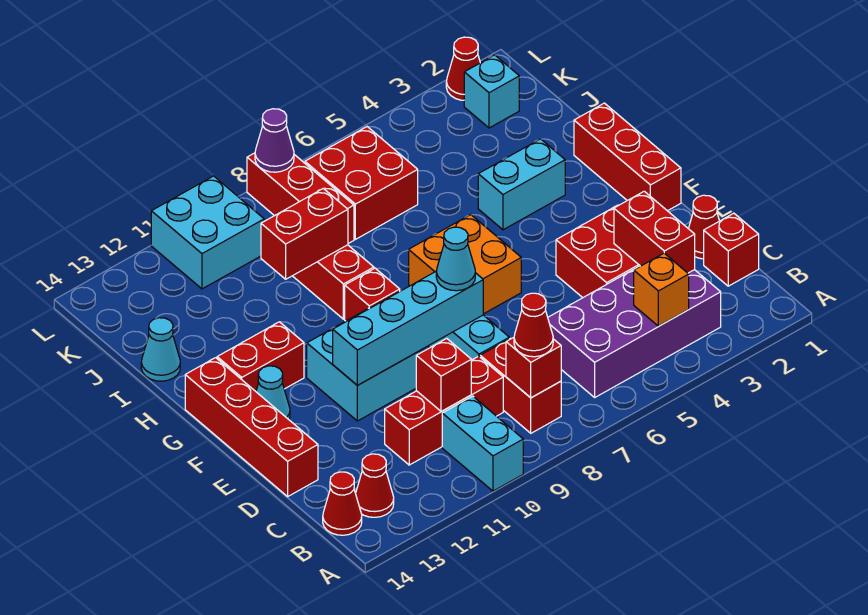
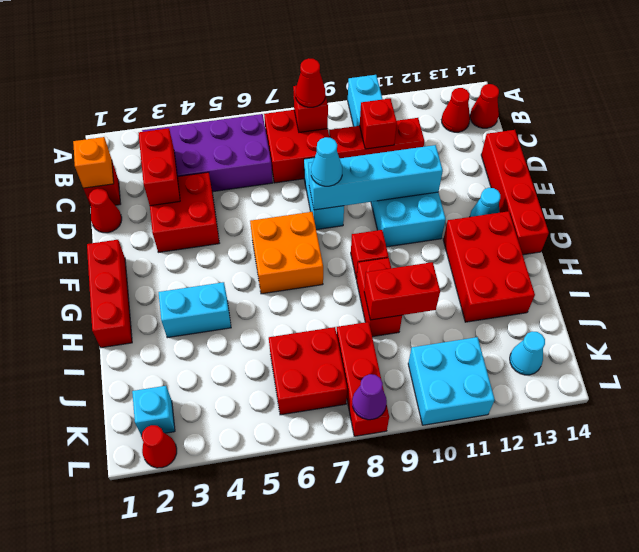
orange 1x1 brick [634,253,689,326] -> orange 1x1 brick moved to [73,137,114,188]
red 1x2 brick [480,338,561,433] -> red 2x2 brick [264,110,330,183]
red 1x2 brick [217,322,304,391] -> red 2x3 brick [443,211,535,322]
cyan 1x1 cone [141,318,180,381] -> cyan 1x1 cone moved to [510,331,545,375]

